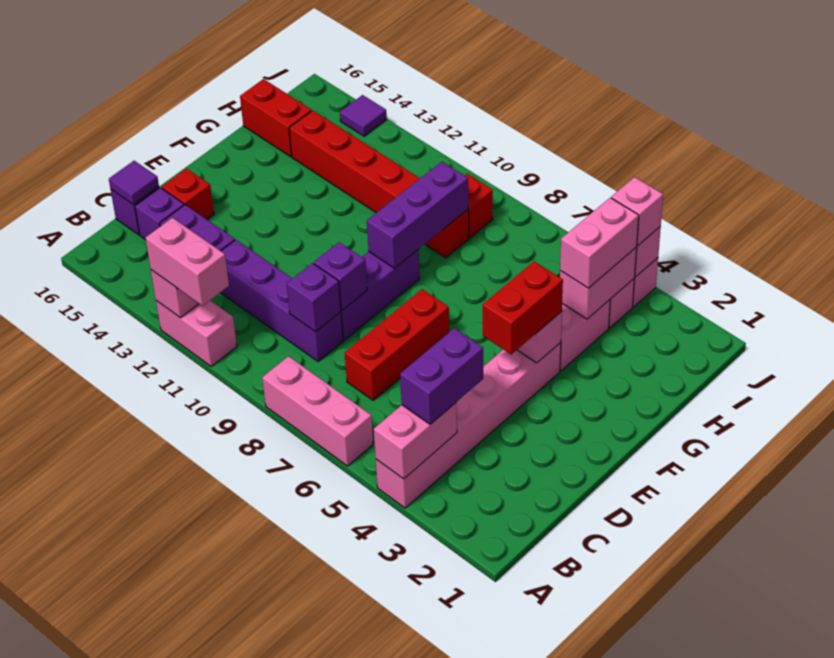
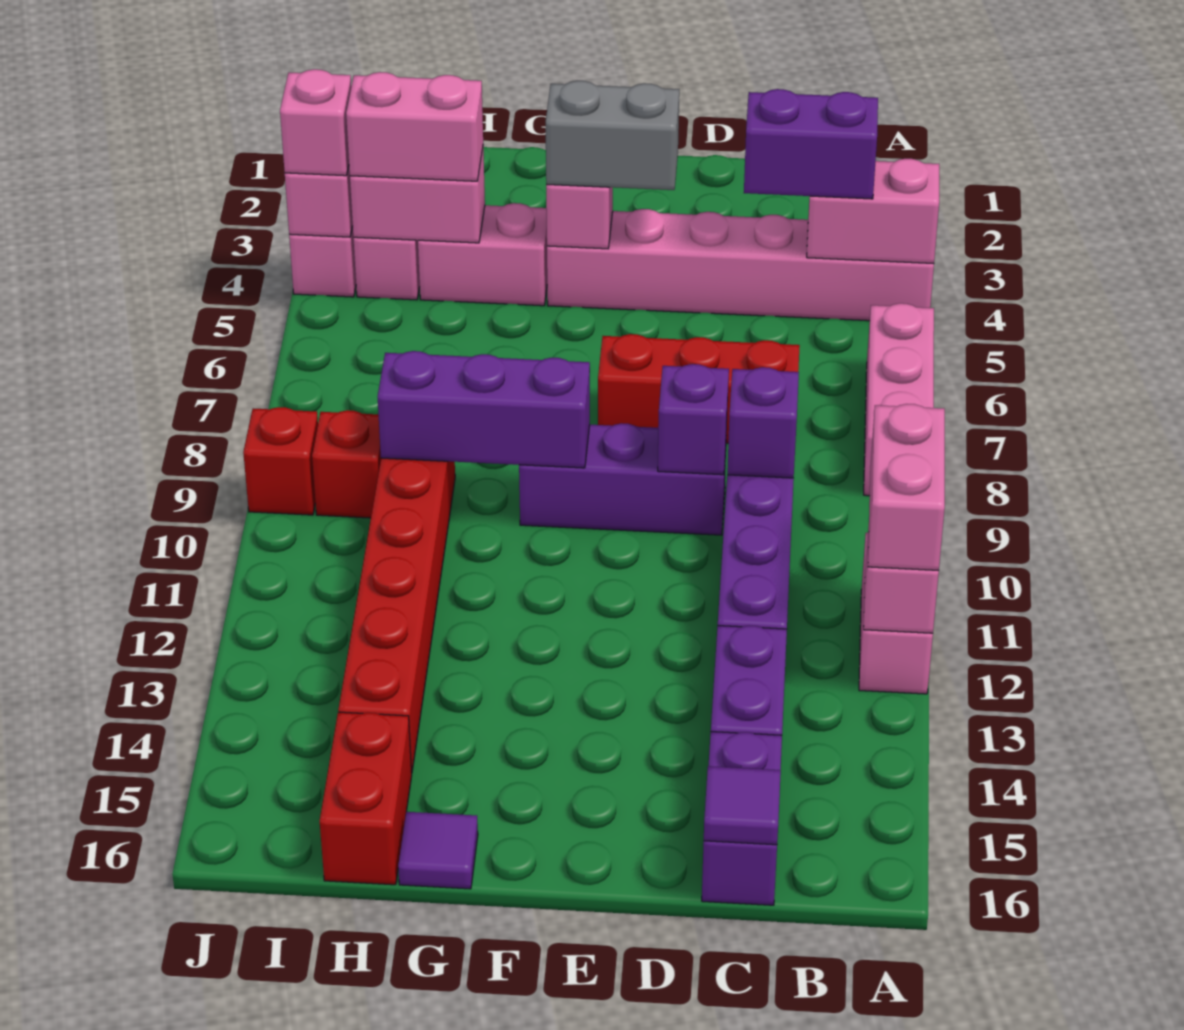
red 1x1 brick [162,168,214,219] -> red 1x1 brick moved to [243,407,318,515]
red 1x2 brick [483,261,563,354] -> grey 1x2 brick [546,81,679,190]
purple 1x1 tile [340,95,387,136] -> purple 1x1 tile moved to [398,812,478,889]

